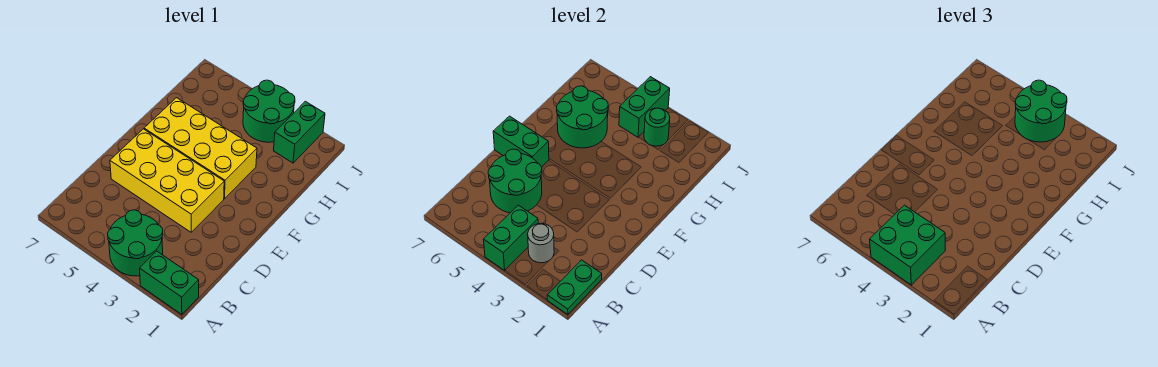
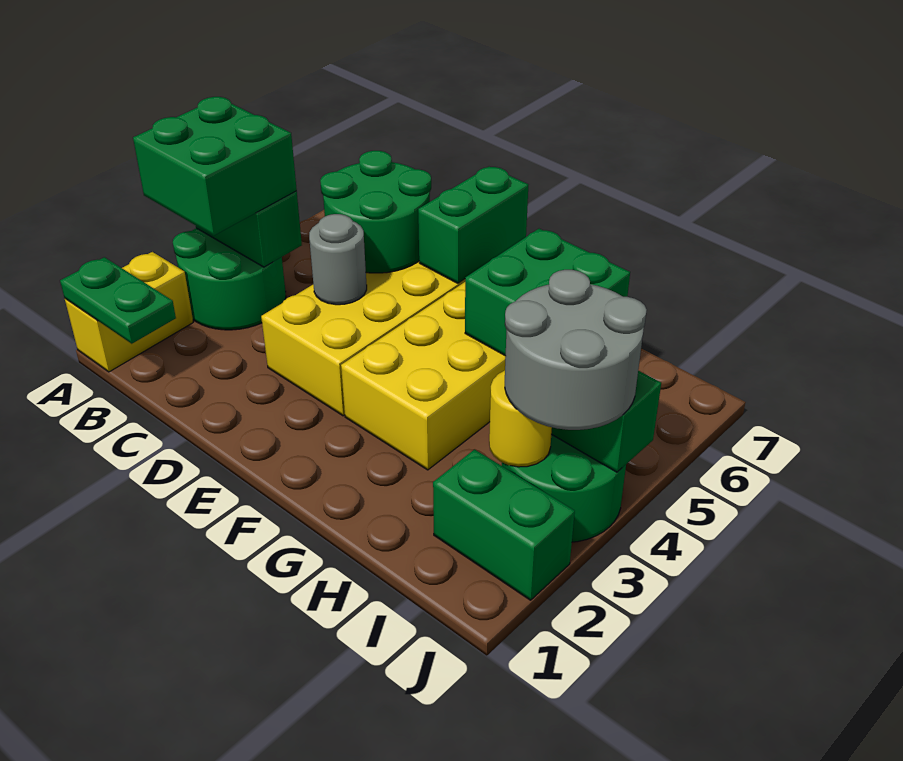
green 1x2 brick [140,251,199,315] -> yellow 1x2 brick [65,252,193,372]
grey 1x1 round brick [528,223,554,263] -> grey 1x1 round brick moved to [309,214,367,305]
green 2x2 round brick [556,86,608,148] -> green 2x2 brick [465,229,630,356]
green 1x1 round brick [644,108,670,146] -> yellow 1x1 round brick [489,371,552,467]
green 2x2 round brick [1015,80,1067,142] -> grey 2x2 round brick [505,270,647,430]

